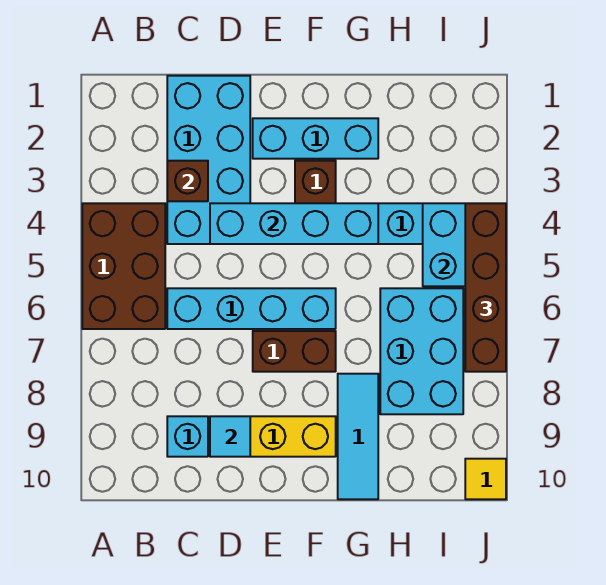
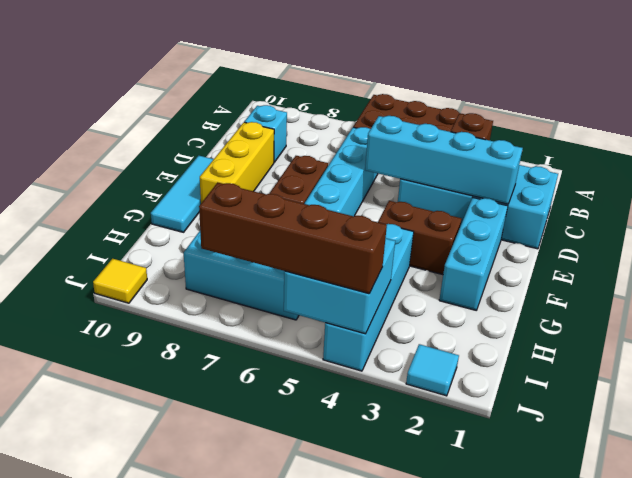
cyan 1x4 brick [210,203,378,244] -> cyan 1x4 brick turned to [365,116,523,204]
cyan 1x1 tile [210,416,250,457] -> cyan 1x1 tile moved to [406,344,459,396]
cyan 1x3 tile [338,374,378,499] -> cyan 1x3 tile turned to [151,156,214,232]

